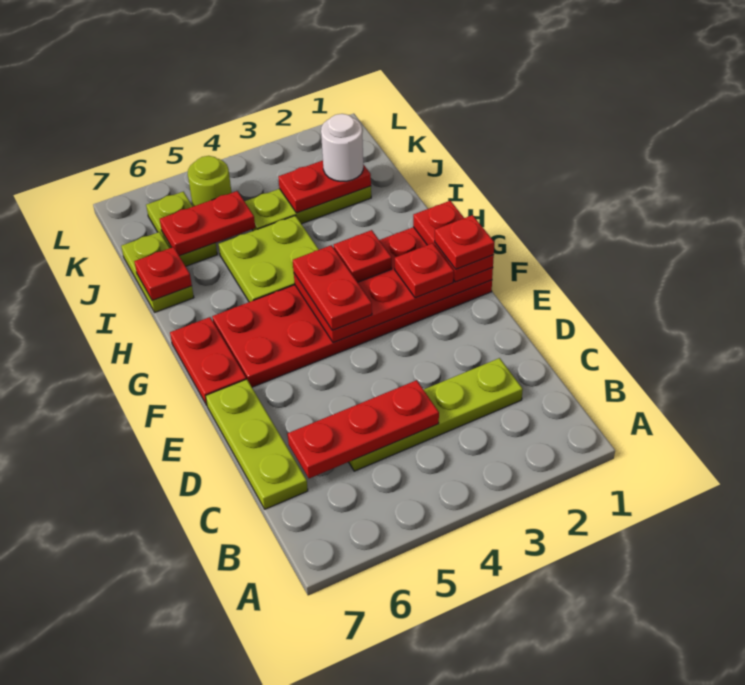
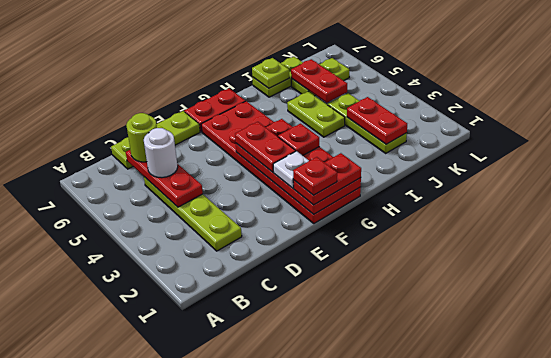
red 1x1 plate [395,243,454,298] -> white 1x1 plate [273,151,309,188]
red 1x2 plate [293,245,372,330] -> red 1x2 plate turned to [235,122,296,172]
lime 2x2 plate [219,216,319,302] -> lime 1x2 plate [287,92,345,137]
red 1x1 plate [134,247,192,300] -> lime 1x1 plate [252,58,289,88]
white 1x1 round brick [321,114,363,181] -> white 1x1 round brick moved to [144,128,178,178]
lime 1x1 round brick [188,156,232,207] -> lime 1x1 round brick moved to [126,113,157,162]

